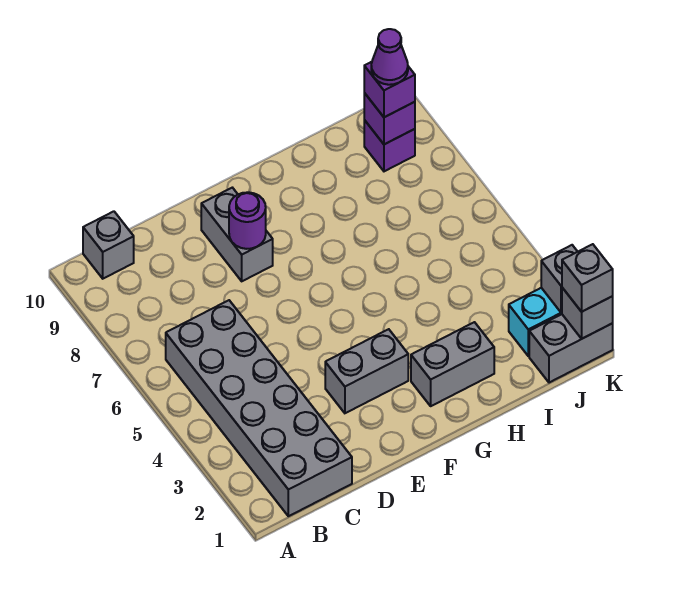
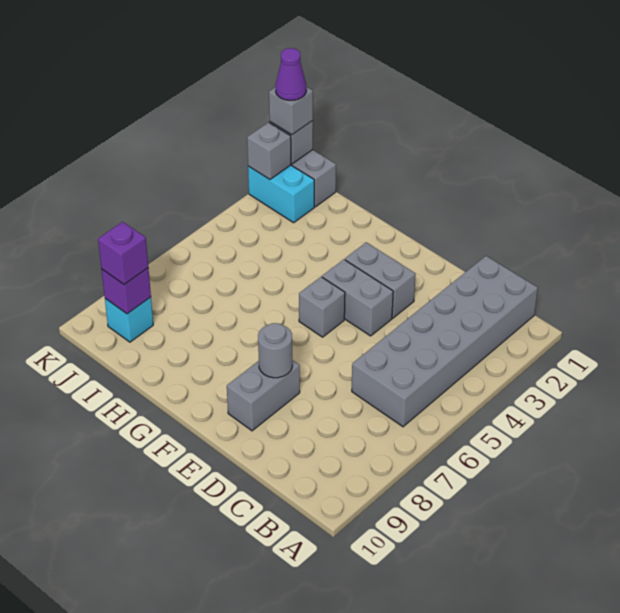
grey 1x1 brick [83,211,134,279] -> grey 1x1 brick moved to [299,277,345,337]
purple 1x1 round brick [229,192,266,249] -> grey 1x1 round brick [258,323,292,378]
grey 1x2 brick [411,322,494,406] -> grey 1x2 brick moved to [322,259,393,336]
purple 1x1 brick [364,120,415,171] -> cyan 1x1 brick [105,297,153,342]
purple 1x1 cone [371,29,408,85] -> purple 1x1 cone moved to [275,48,306,100]

